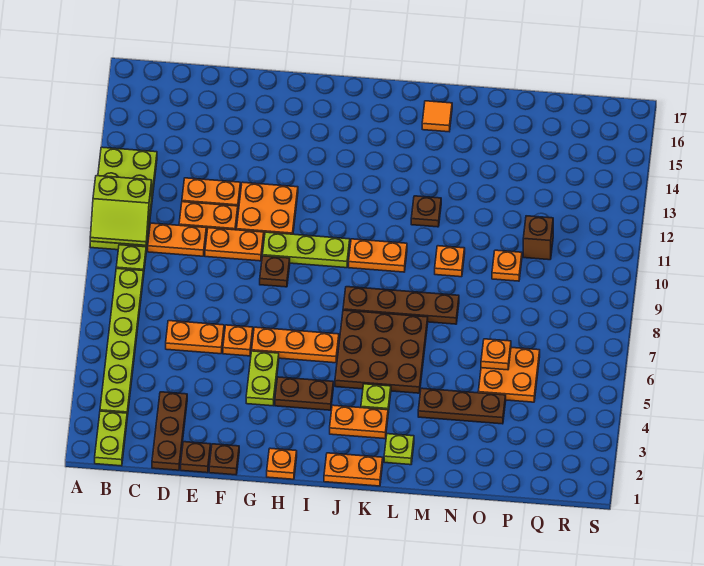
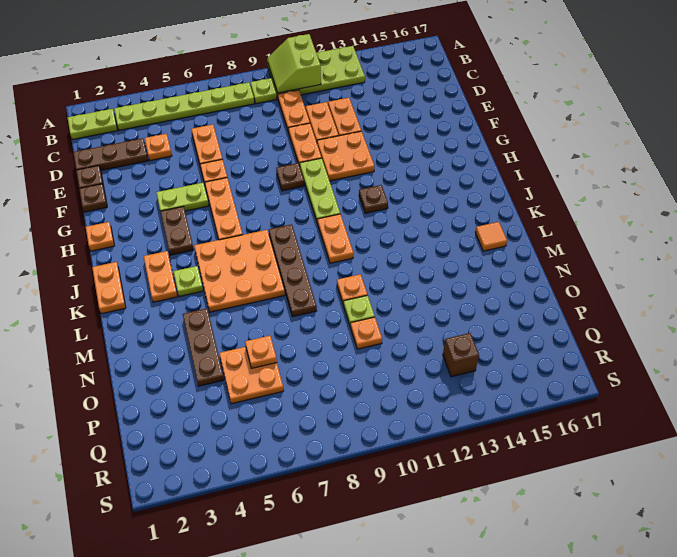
none -> orange 1x1 plate [145,134,172,161]
brown 3x3 plate [335,310,428,393] -> orange 3x3 plate [194,230,285,312]
lime 1x1 plate [384,434,414,465] -> lime 1x1 plate moved to [344,295,375,327]
brown 1x1 plate [411,196,441,227] -> brown 1x1 plate moved to [359,185,388,213]
brown 1x1 brick [523,216,553,260] -> brown 1x1 brick moved to [443,333,479,377]

